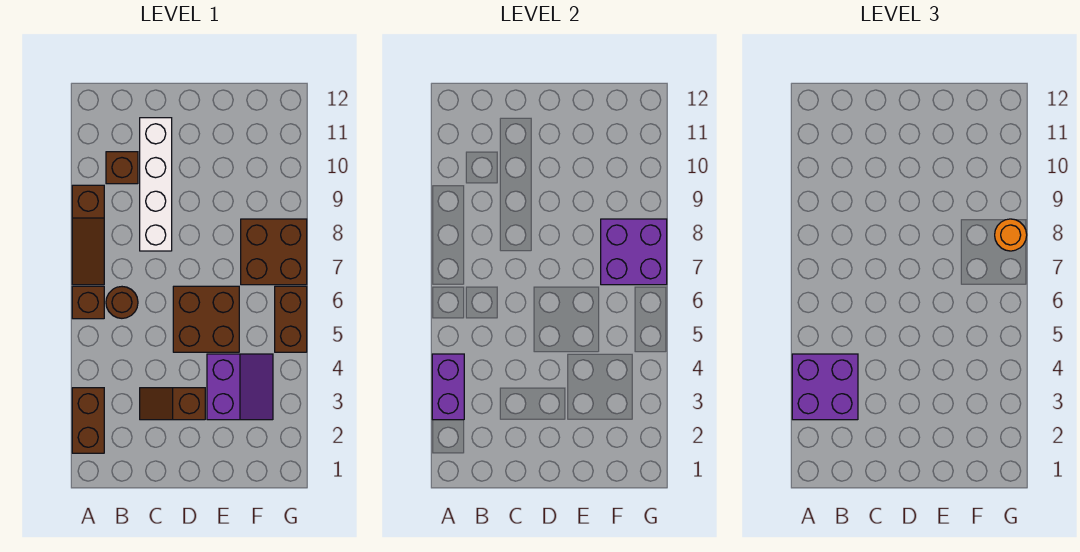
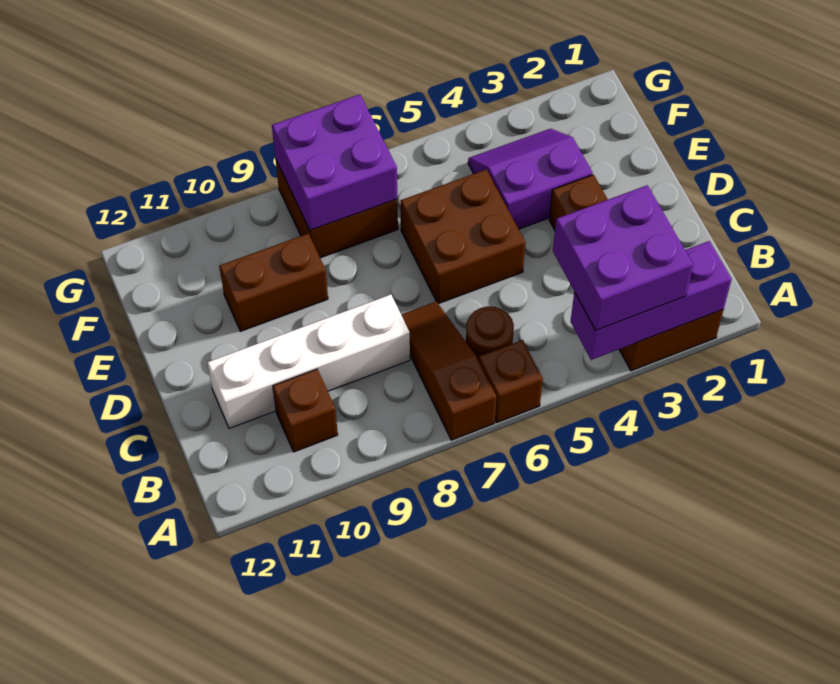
purple 1x2 brick [432,354,464,420] -> purple 1x3 brick [570,241,732,360]
brown 1x3 slope [72,185,104,285] -> brown 1x3 slope turned to [401,302,496,440]
brown 1x2 brick [275,286,307,352] -> brown 1x2 brick moved to [219,234,328,331]
orange 1x1 round brick [995,219,1027,251] -> none

